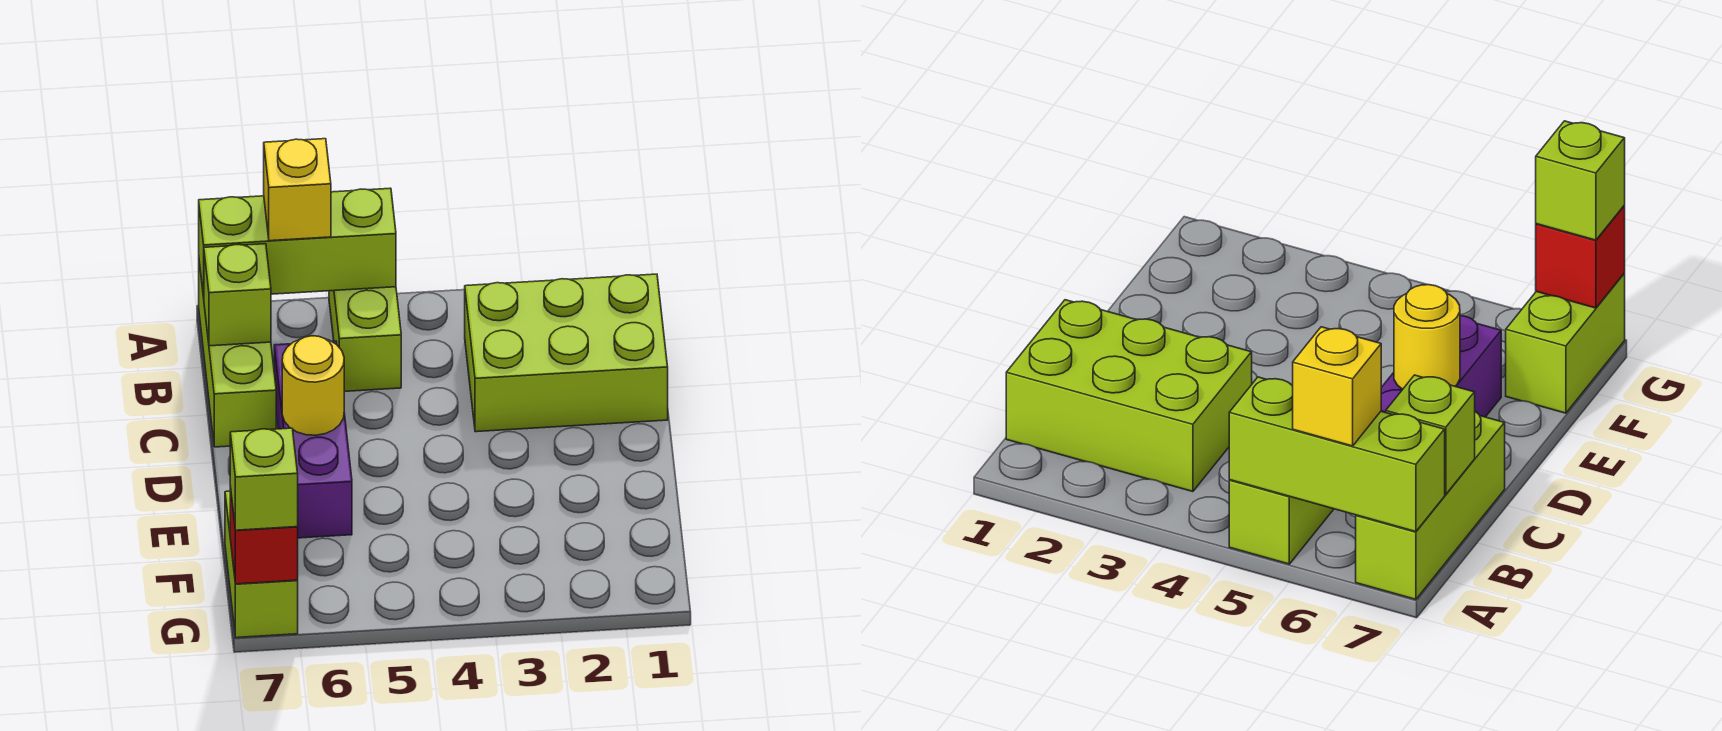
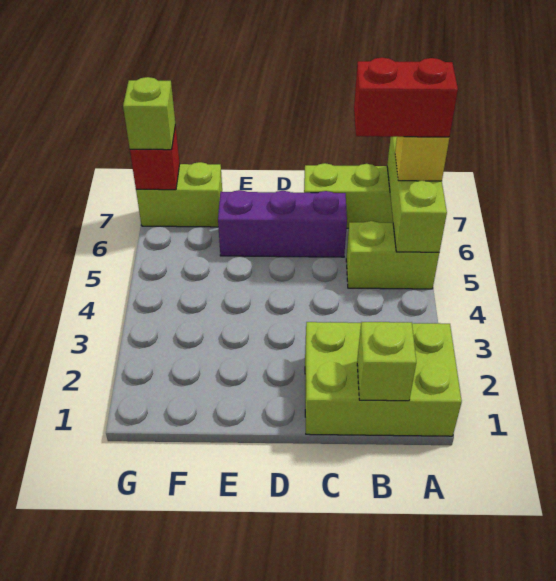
none -> red 1x2 brick [354,57,458,137]
lime 2x3 brick [465,274,668,432] -> lime 2x3 brick turned to [305,322,462,436]
lime 1x1 brick [204,244,271,346] -> lime 1x1 brick moved to [357,322,416,401]
yellow 1x1 round brick [282,336,344,435] -> none

